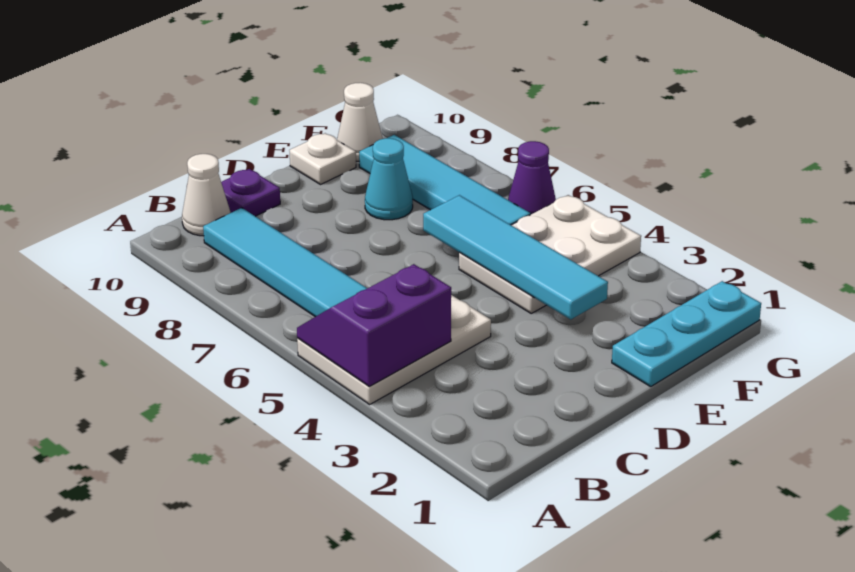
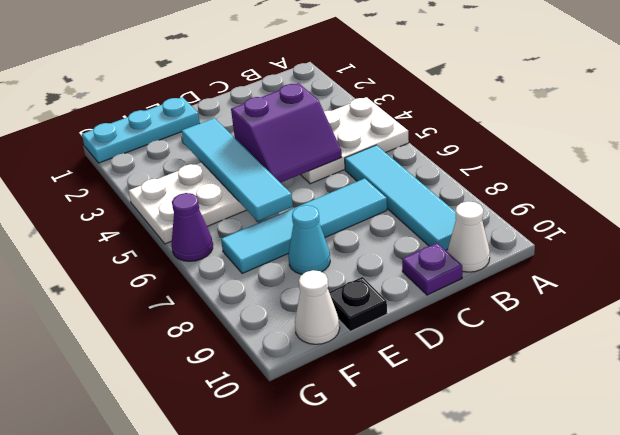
purple 2x2 slope [297,264,451,386] -> purple 2x2 slope moved to [231,83,342,183]
white 1x1 plate [289,133,356,184] -> black 1x1 plate [329,277,387,331]
cyan 1x4 tile [359,135,530,225] -> cyan 1x4 tile turned to [221,178,387,274]

